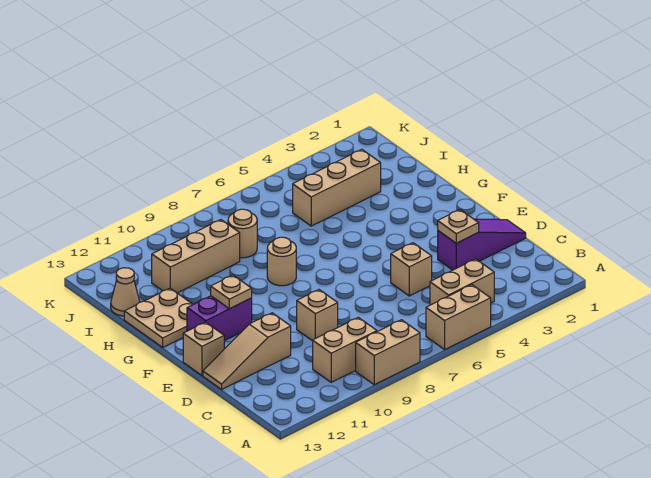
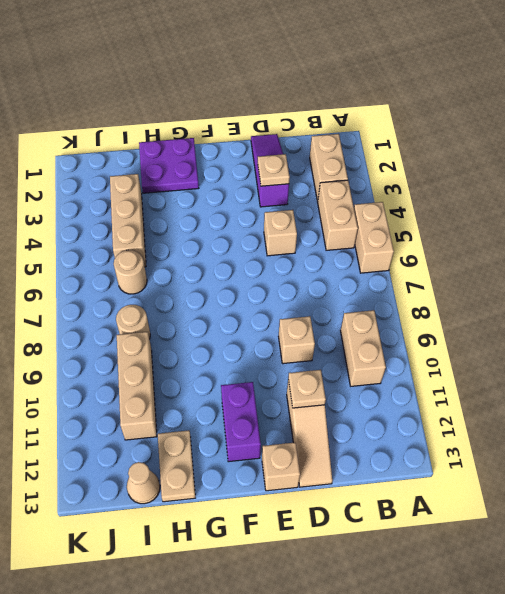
tan 1x2 brick [356,320,420,385] -> tan 1x2 brick moved to [310,134,348,202]
tan 1x1 plate [211,275,252,309] -> tan 1x1 plate moved to [288,370,326,408]
none -> purple 2x2 plate [139,138,199,193]
tan 1x1 round brick [267,237,296,286] -> tan 1x1 round brick moved to [114,250,147,294]
tan 2x2 plate [124,288,193,347] -> tan 1x2 plate [158,430,195,502]

